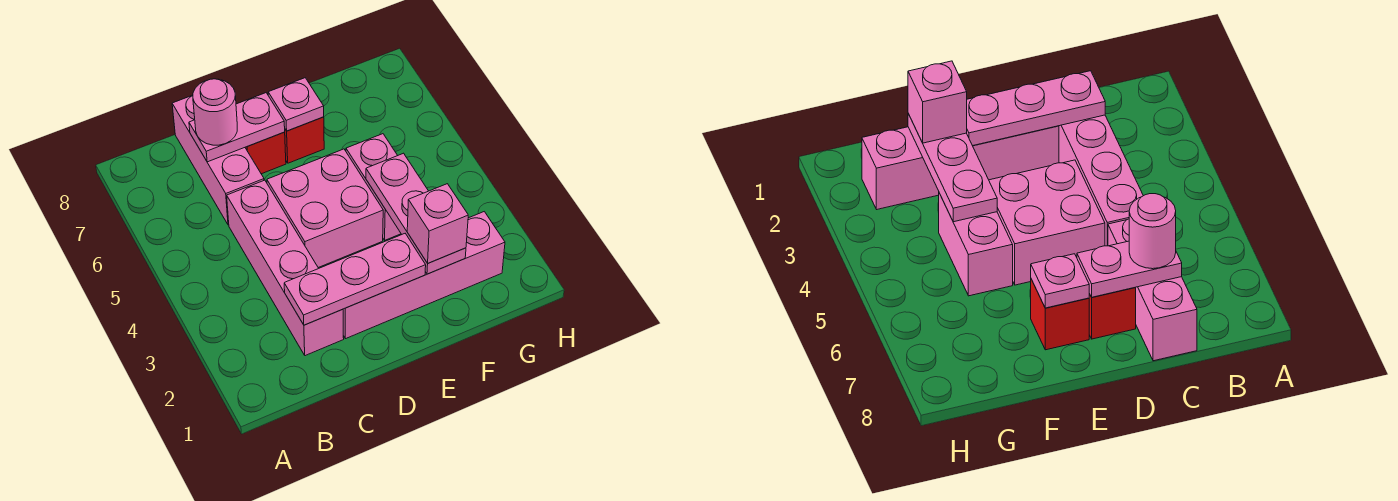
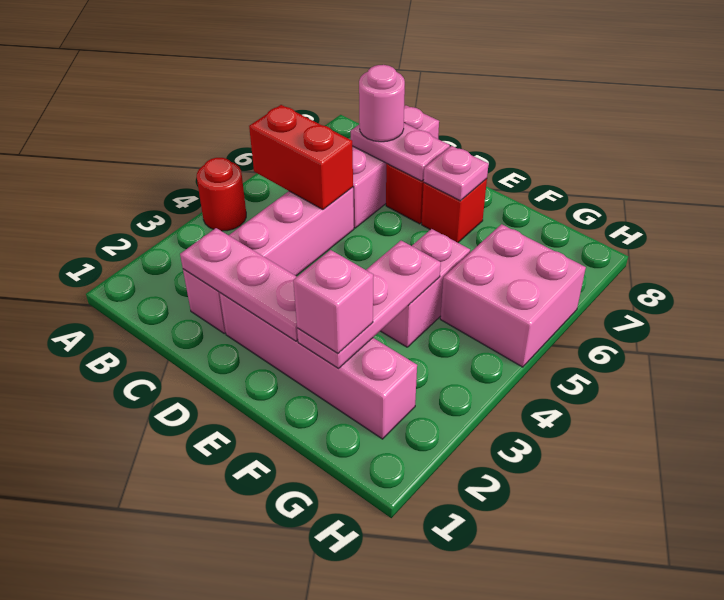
none -> red 1x1 round brick [197,158,246,231]
none -> red 1x2 brick [249,105,353,210]
pink 2x2 brick [267,149,383,268] -> pink 2x2 brick moved to [440,224,586,367]

